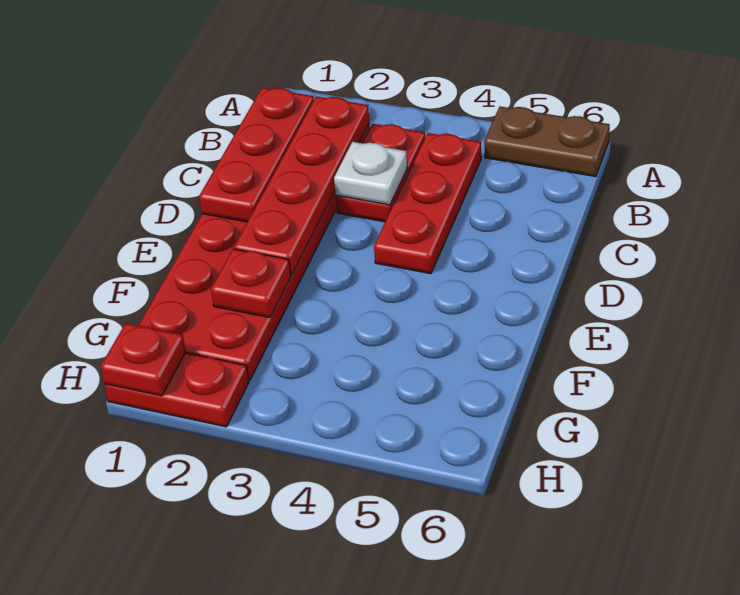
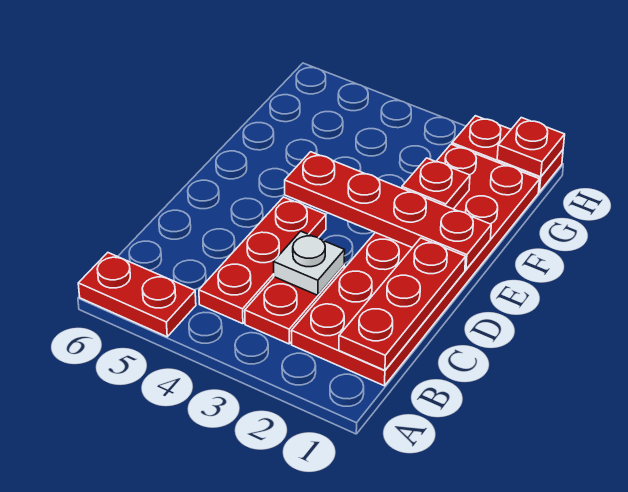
brown 1x2 plate [484,107,610,177] -> red 1x2 plate [78,253,196,337]
red 1x4 plate [234,96,370,275] -> red 1x4 plate turned to [285,152,491,270]

